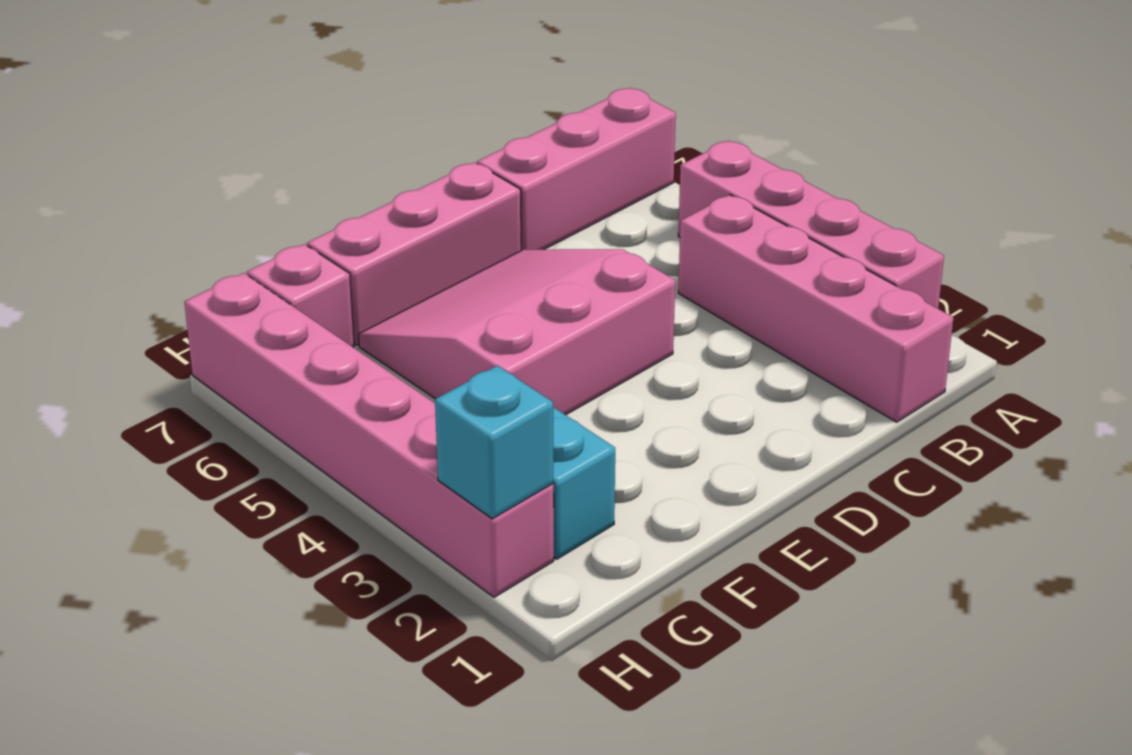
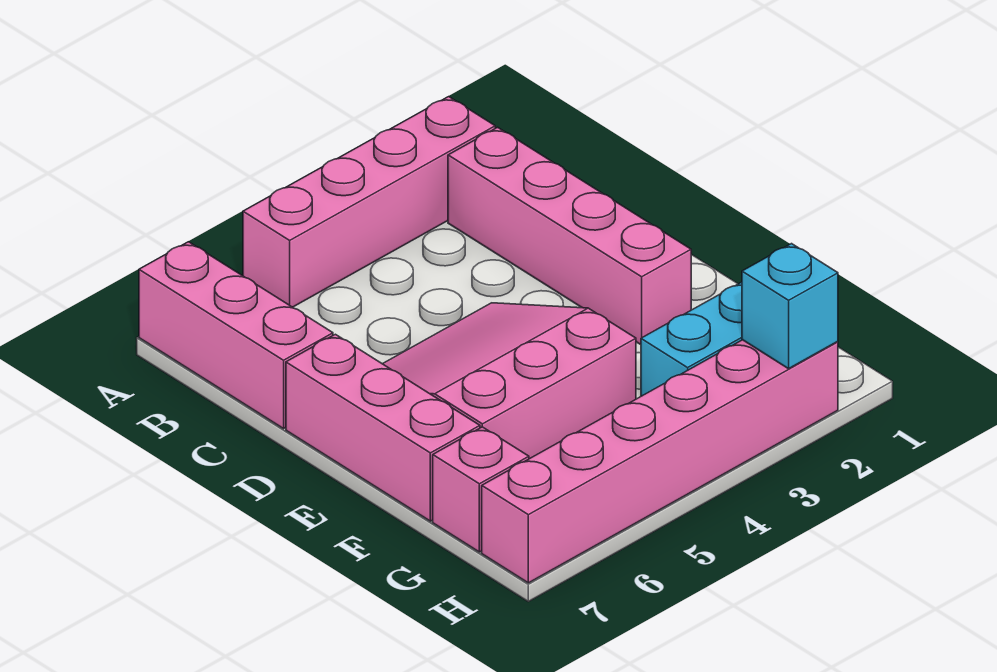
pink 1x4 brick [678,195,953,422] -> pink 1x4 brick turned to [448,127,691,345]
pink 3x3 slope [359,249,675,415] -> pink 3x3 slope turned to [383,303,636,459]

